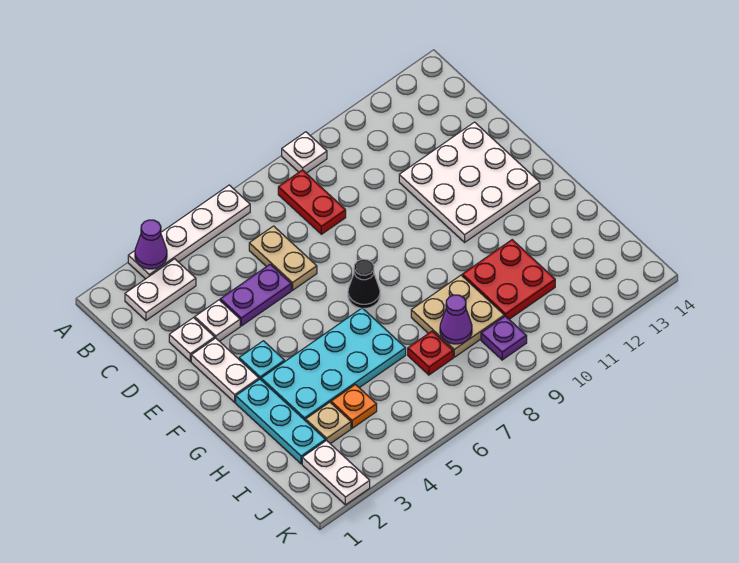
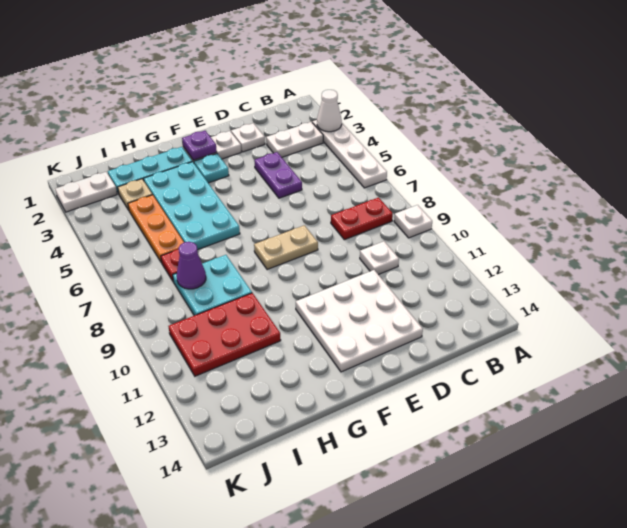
purple 1x1 cone [135,220,167,269] -> white 1x1 cone [317,90,342,132]
white 1x2 plate [125,259,196,320] -> white 1x2 plate turned to [266,122,323,157]
tan 1x2 plate [249,226,317,290] -> tan 1x2 plate moved to [254,225,318,270]
white 1x1 plate [195,300,240,341] -> white 1x1 plate moved to [360,241,399,275]
black 1x1 cone [348,259,380,308] -> none
tan 2x2 plate [411,275,504,357] -> cyan 2x2 plate [173,255,252,316]
red 2x2 plate [462,240,555,319] -> red 2x3 plate [169,293,281,376]
orange 1x1 plate [331,385,377,428] -> orange 1x3 plate [128,195,184,263]
purple 1x1 plate [481,316,527,360] -> purple 1x1 plate moved to [182,130,217,160]

